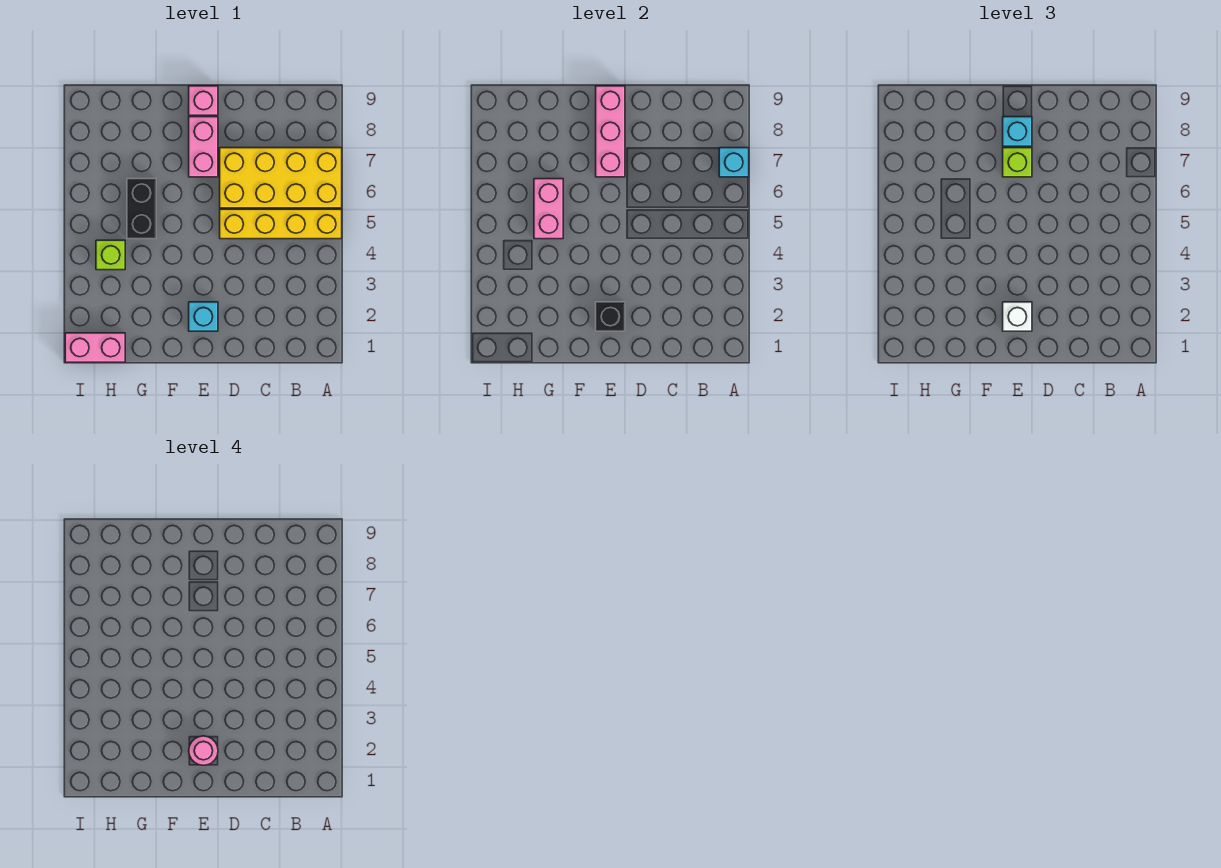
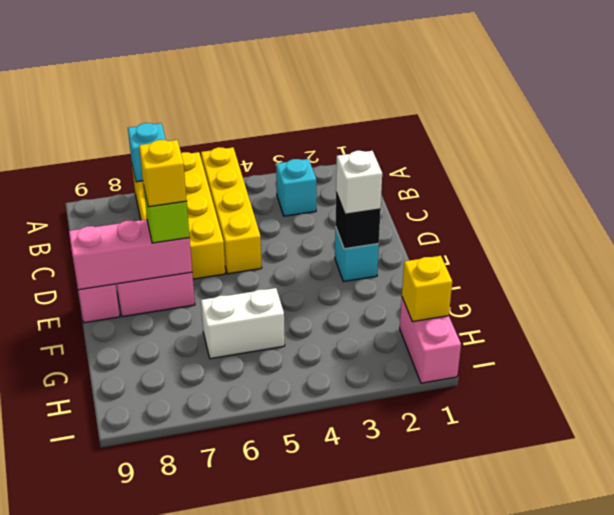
pink 1x1 round brick [189,736,218,765] -> none
none -> yellow 1x1 brick [139,140,187,207]
cyan 1x1 brick [1003,117,1032,146] -> cyan 1x1 brick moved to [276,159,316,216]
black 1x2 brick [127,179,156,239] -> white 1x2 brick [201,288,285,359]
pink 1x2 brick [534,179,563,239] -> none
none -> yellow 1x1 brick [402,256,452,322]
lime 1x1 brick [96,240,125,270] -> none

